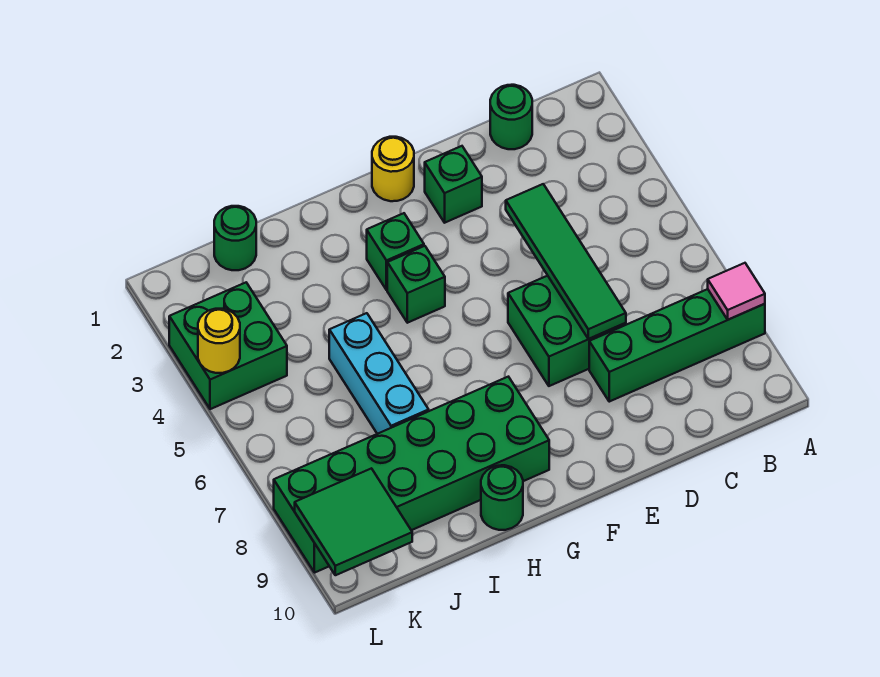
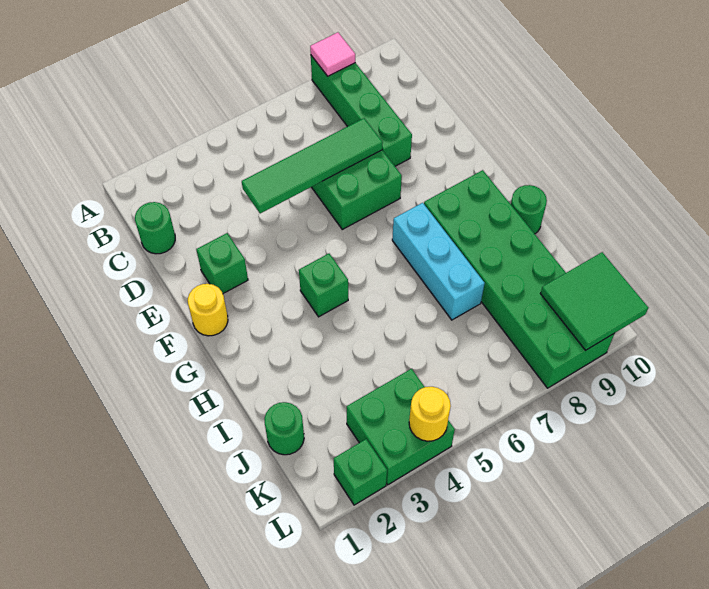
green 1x1 brick [367,213,424,290] -> green 1x1 brick moved to [334,439,387,505]
cyan 1x3 brick [329,313,429,434] -> cyan 1x3 brick turned to [392,203,485,320]

